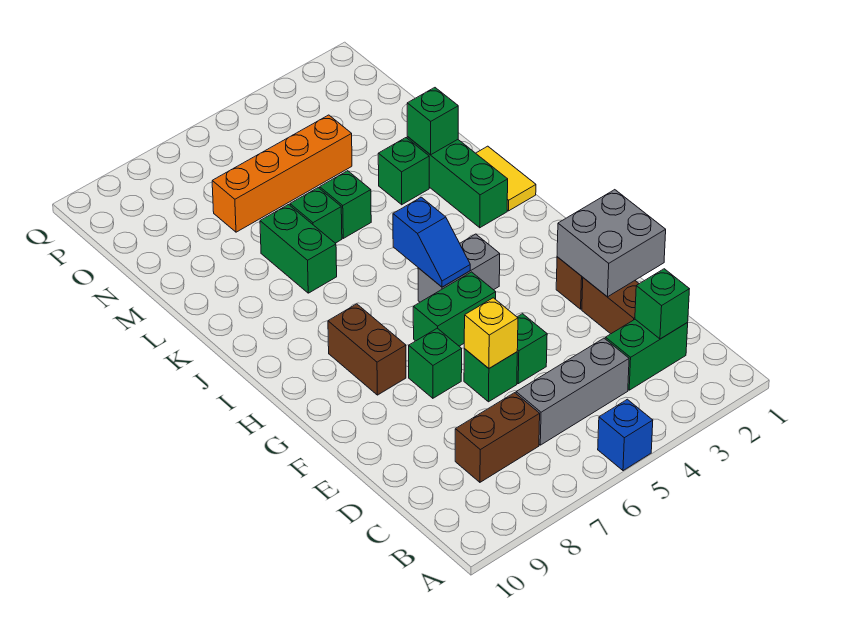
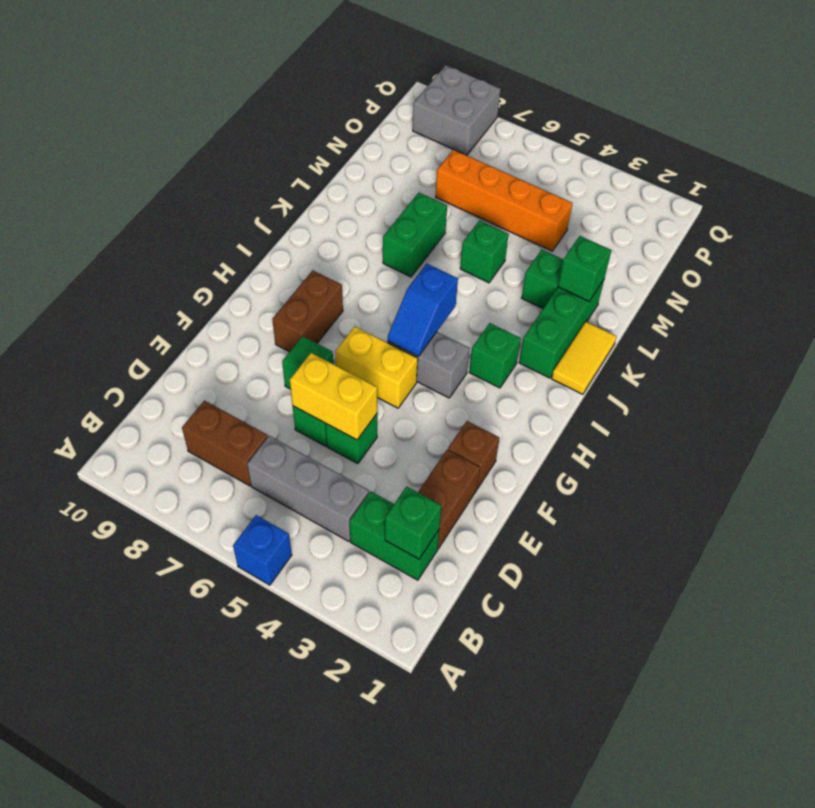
grey 2x2 brick [557,190,666,297] -> grey 2x2 brick moved to [413,65,501,155]
yellow 1x1 brick [464,298,518,368] -> yellow 1x2 brick [290,353,377,440]
green 1x2 brick [413,272,496,346] -> yellow 1x2 brick [335,327,418,408]
green 1x1 brick [290,188,342,243] -> green 1x1 brick moved to [469,323,521,388]

